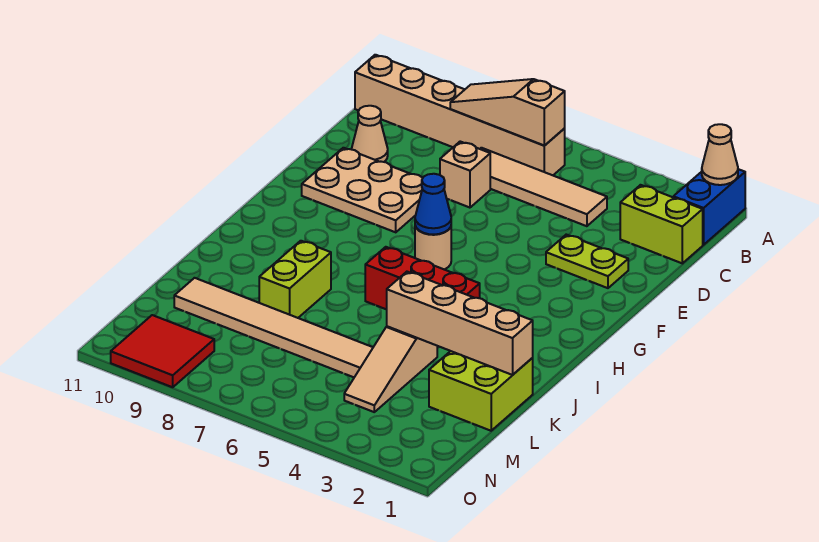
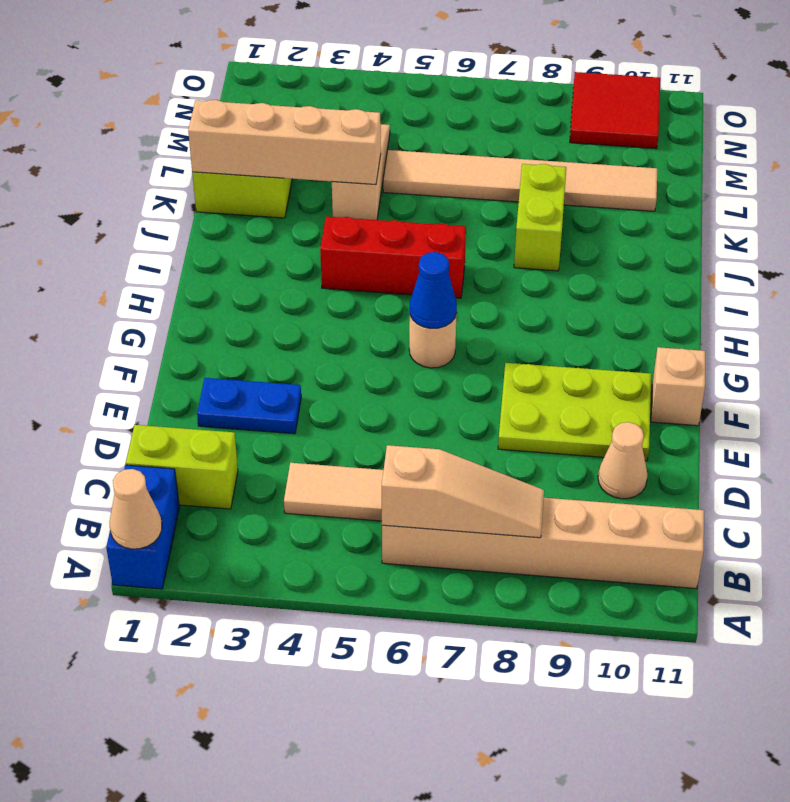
tan 1x1 brick [440,142,490,208] -> tan 1x1 brick moved to [651,347,705,426]
lime 1x2 plate [546,235,628,288] -> blue 1x2 plate [197,378,301,434]
tan 2x3 plate [302,148,423,232] -> lime 2x3 plate [498,363,651,461]

